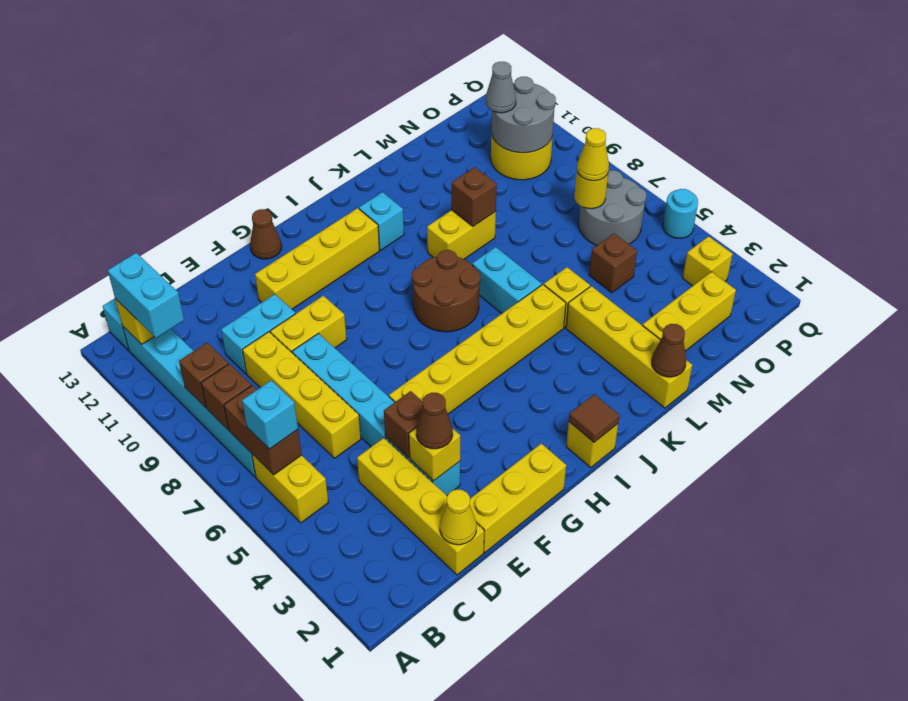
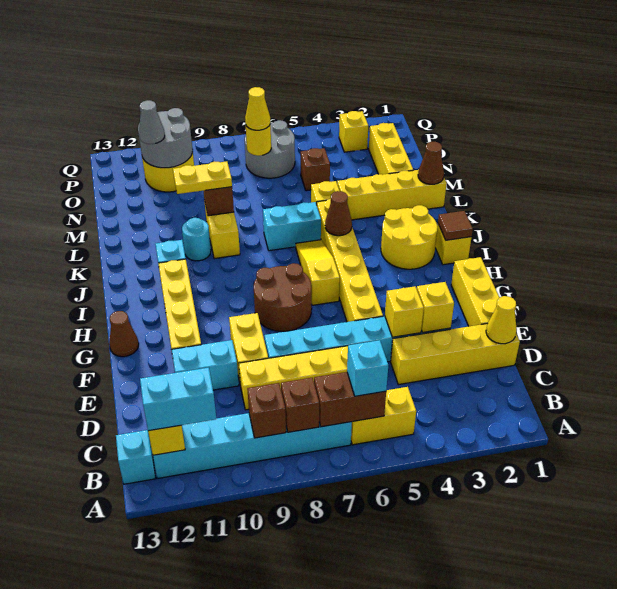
cyan 1x2 brick [221,294,295,374] -> cyan 1x2 brick turned to [172,340,239,390]
brown 1x1 cone [416,393,453,449] -> brown 1x1 cone moved to [325,191,352,236]
brown 1x1 brick [384,391,423,458] -> yellow 1x1 brick [385,286,424,337]
none -> yellow 1x3 slope [296,240,340,305]
none -> yellow 2x2 round brick [381,205,437,269]
brown 2x2 round brick [412,250,480,332] -> brown 2x2 round brick moved to [254,263,312,331]
none -> yellow 1x2 plate [173,161,232,194]
cyan 1x1 round brick [663,189,698,238] -> cyan 1x1 round brick moved to [182,218,211,261]

